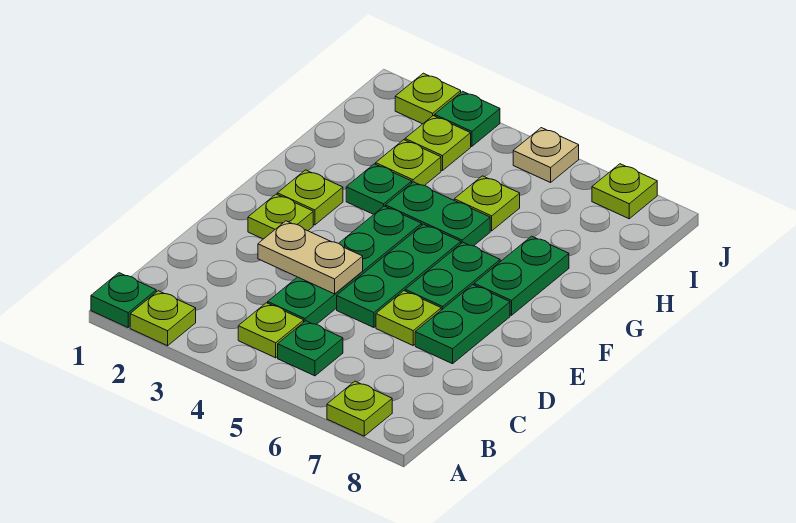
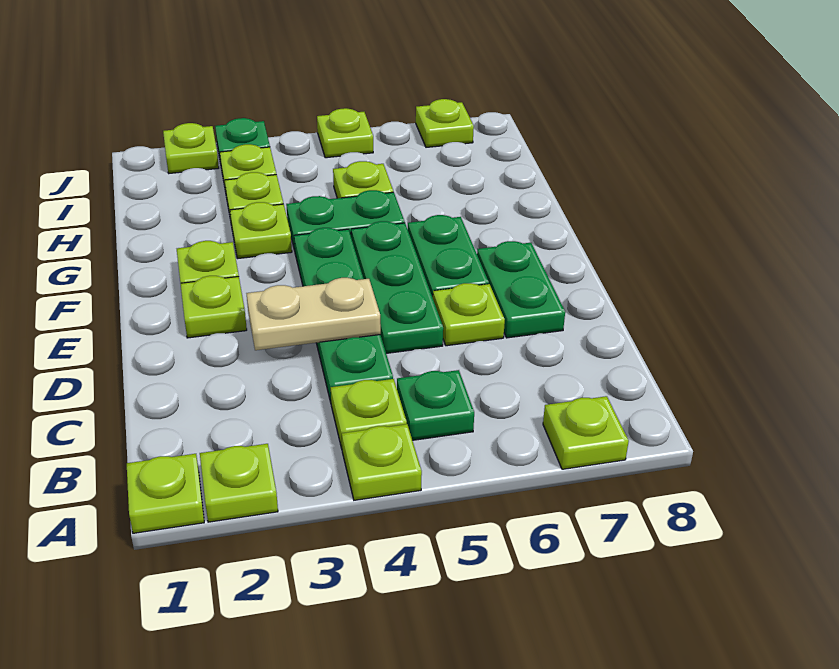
green 1x1 plate [91,273,156,327] -> lime 1x1 plate [127,454,204,533]
none -> lime 1x1 plate [342,424,422,500]
green 1x2 plate [474,236,569,315] -> none
green 1x1 plate [346,164,412,214] -> lime 1x1 plate [230,202,292,259]
tan 1x1 plate [513,128,579,183] -> lime 1x1 plate [317,108,373,158]

